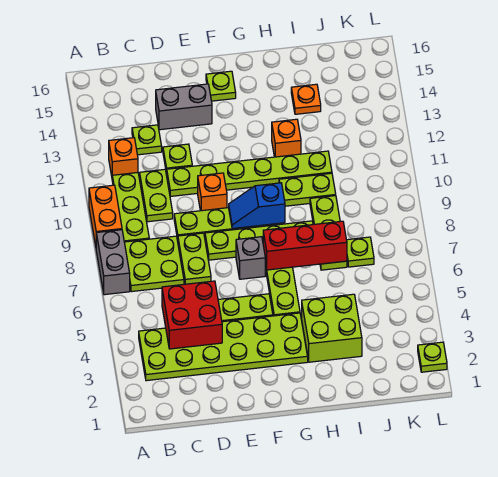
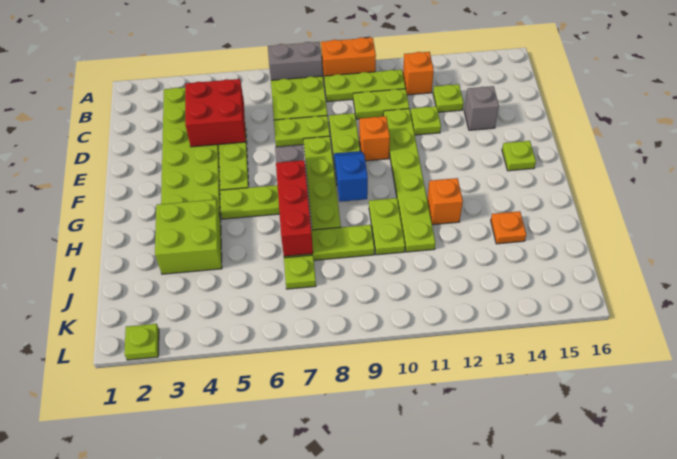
grey 1x2 brick [156,84,212,130] -> grey 1x1 brick [464,86,499,130]

